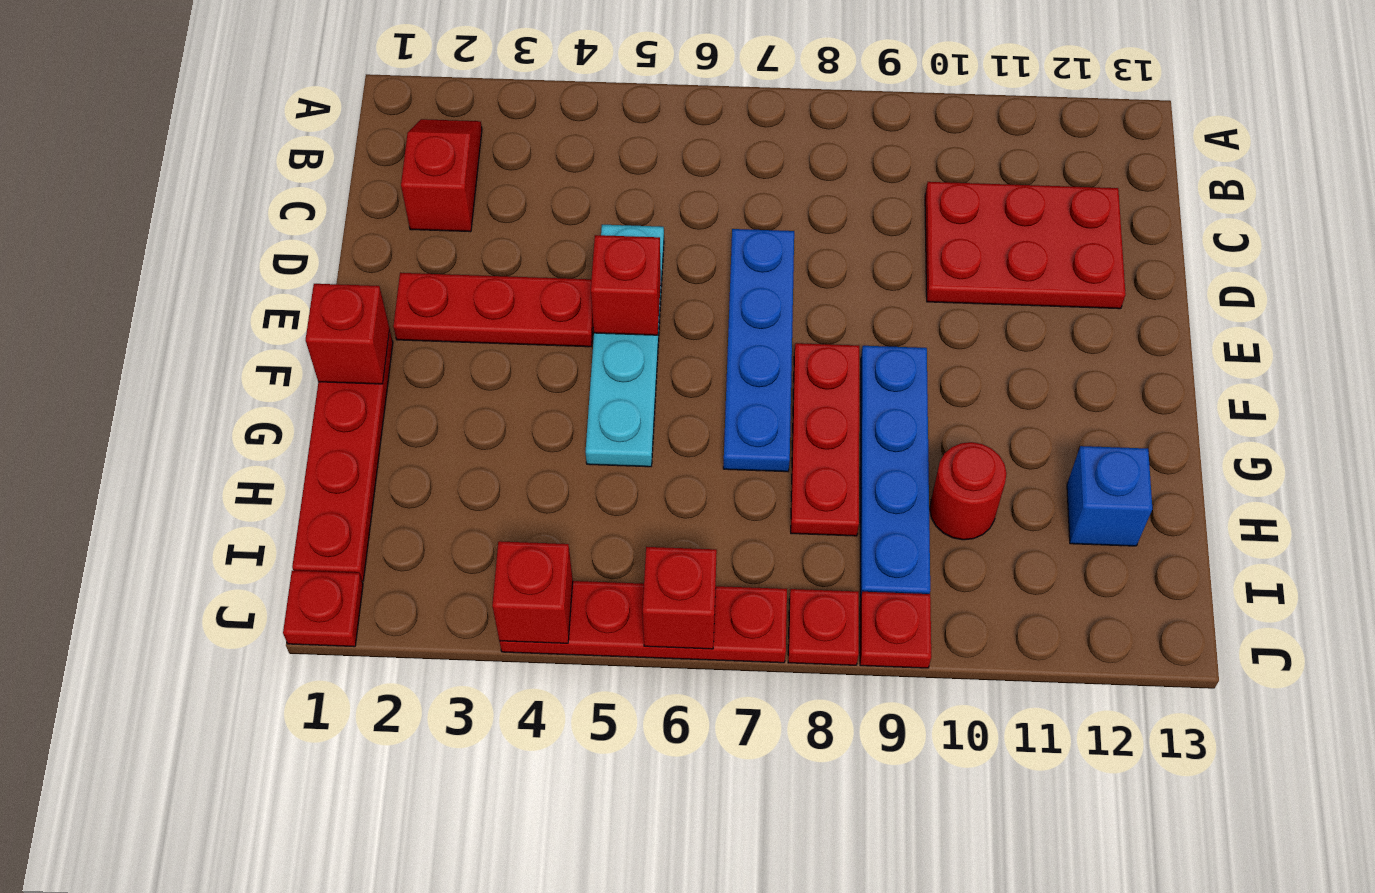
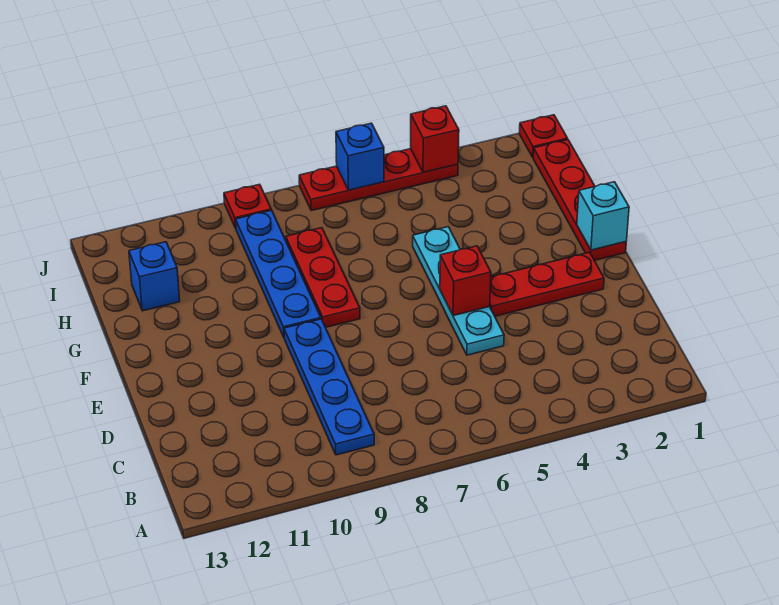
red 1x2 slope [401,119,482,232] -> none
red 2x3 plate [925,182,1126,309] -> none
blue 1x4 plate [723,229,794,472] -> blue 1x4 plate moved to [284,319,374,455]
red 1x1 brick [306,284,390,384] -> cyan 1x1 brick [577,182,629,250]
red 1x1 round brick [930,442,1006,540] -> none
red 1x1 brick [643,547,717,649] -> blue 1x1 brick [336,123,384,190]
red 1x1 plate [788,589,859,665] -> none

